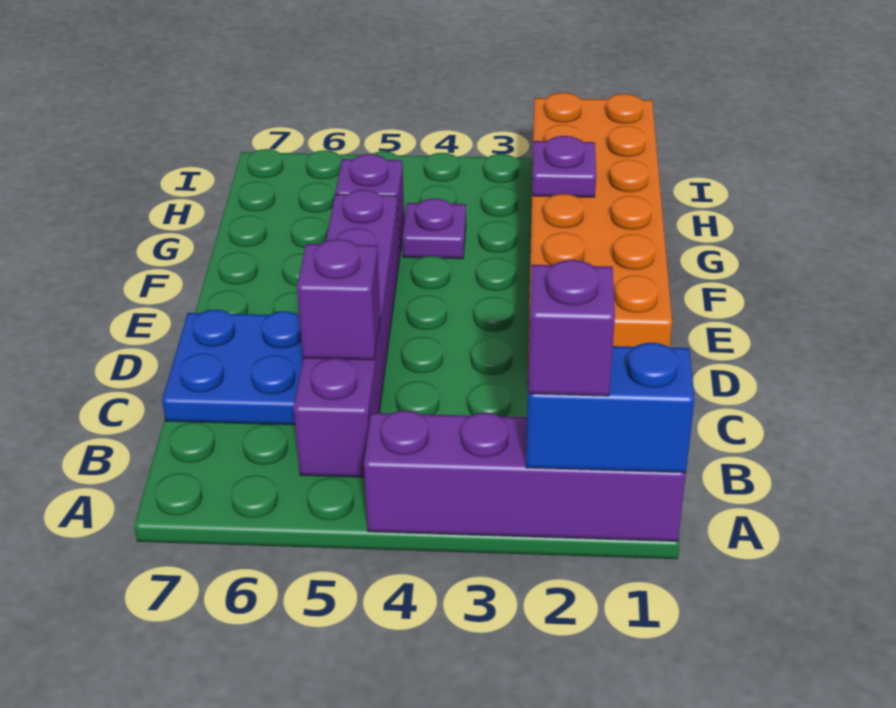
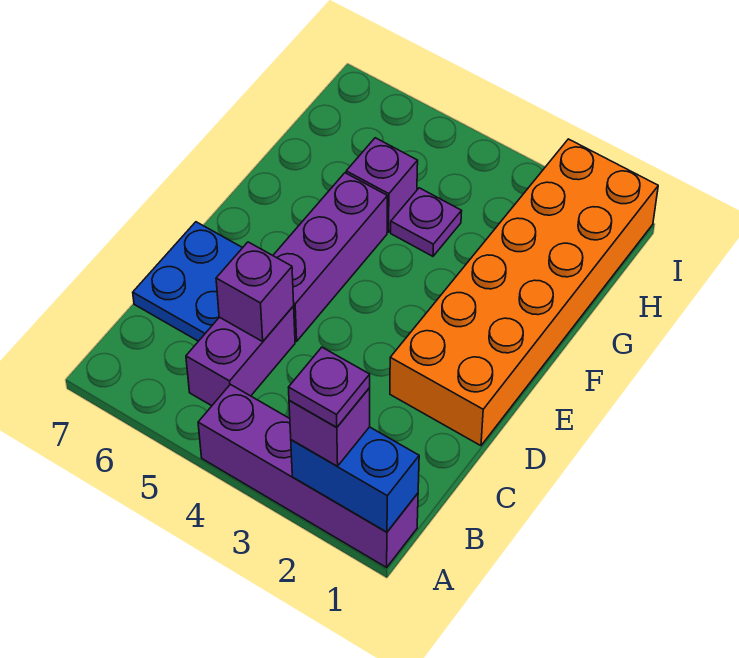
purple 1x1 plate [532,136,596,197] -> purple 1x1 plate moved to [288,347,370,428]

